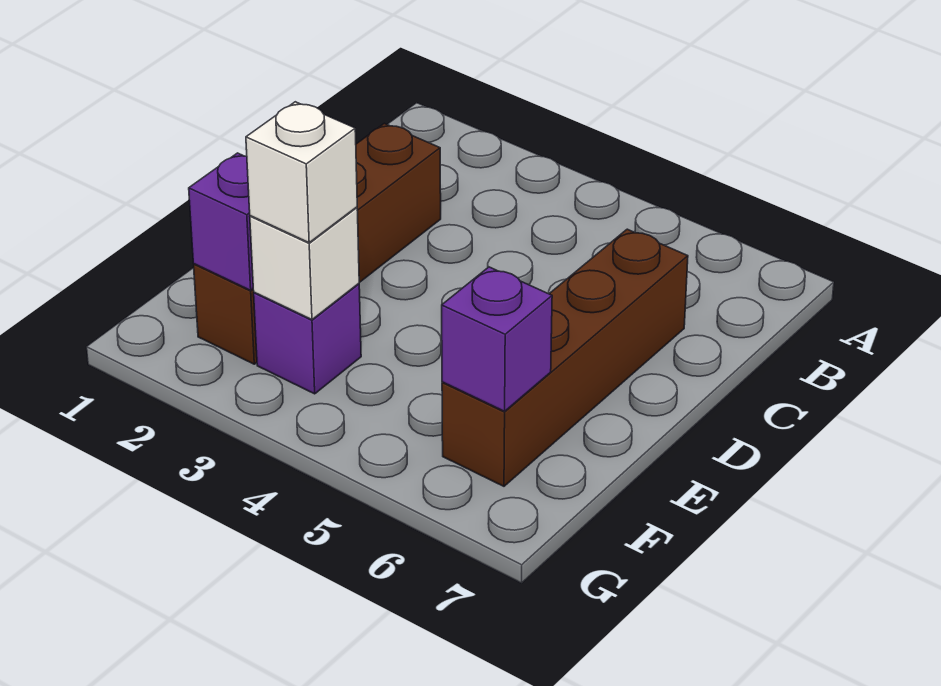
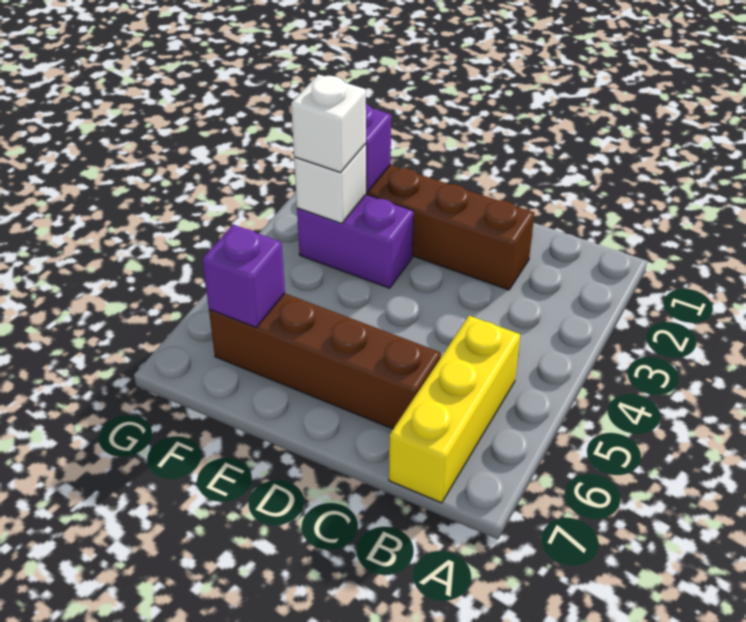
none -> yellow 1x3 brick [389,316,520,503]
purple 1x1 brick [254,284,361,394] -> purple 1x2 brick [297,195,414,288]

